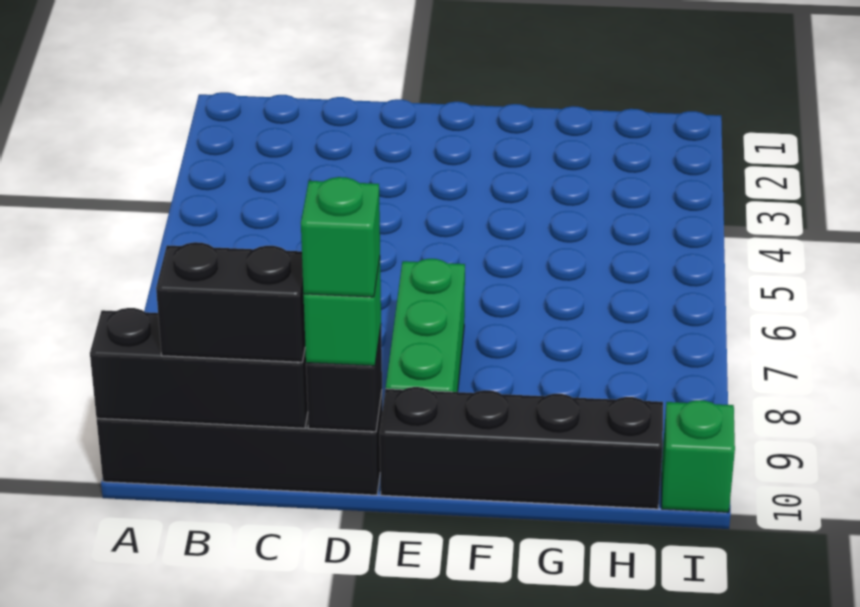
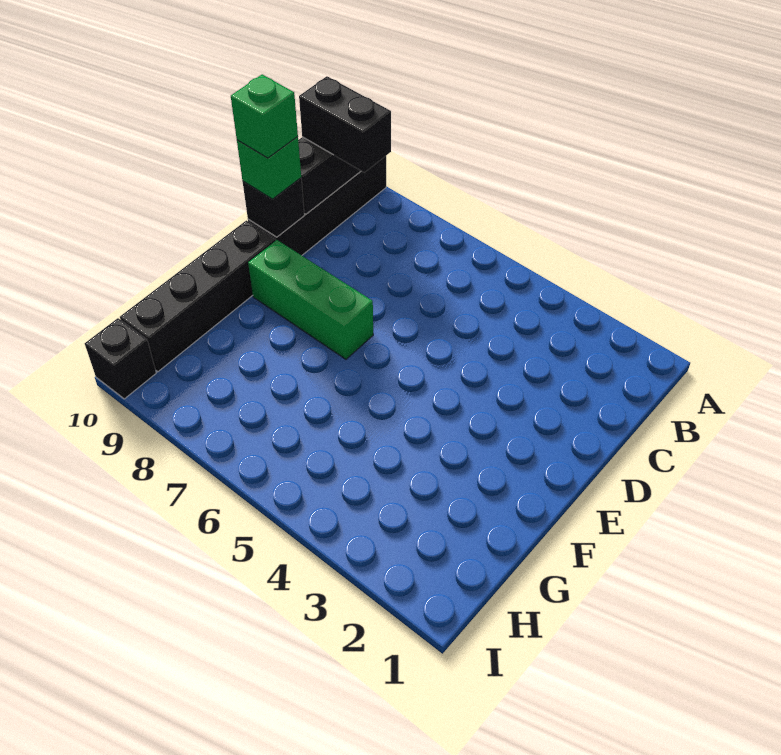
black 1x2 brick [156,242,305,362] -> black 1x2 brick turned to [299,76,391,172]
green 1x1 brick [662,400,735,512] -> black 1x1 brick [85,318,156,399]

